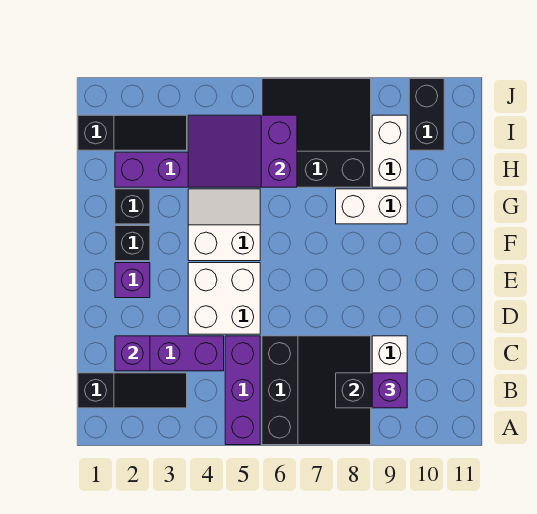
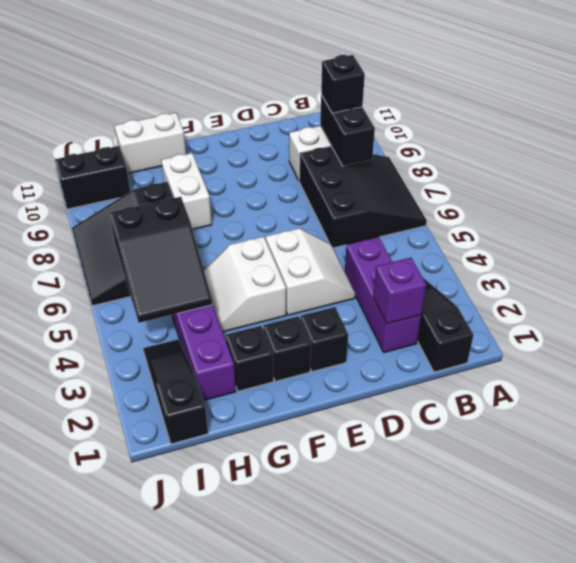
purple 1x3 brick [225,336,260,445] -> none
black 3x3 slope [262,336,371,445] -> black 3x3 slope turned to [299,146,427,248]
purple 1x1 brick [372,373,407,408] -> black 1x1 brick [321,55,365,113]
white 2x2 brick [188,263,260,334] -> white 2x2 slope [266,228,355,315]
purple 1x1 brick [115,263,150,298] -> black 1x1 brick [300,307,348,372]
purple 2x3 slope [188,115,297,187] -> black 2x3 slope [110,197,213,323]
white 1x2 brick [372,115,407,187] -> white 1x2 brick moved to [115,113,186,174]

